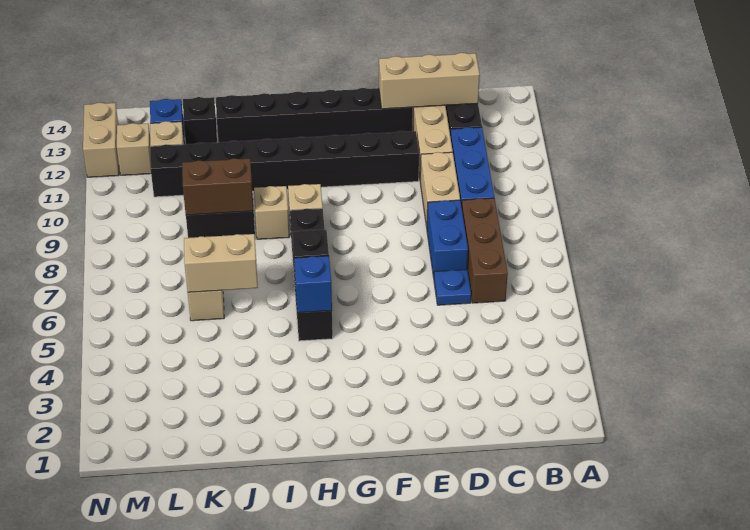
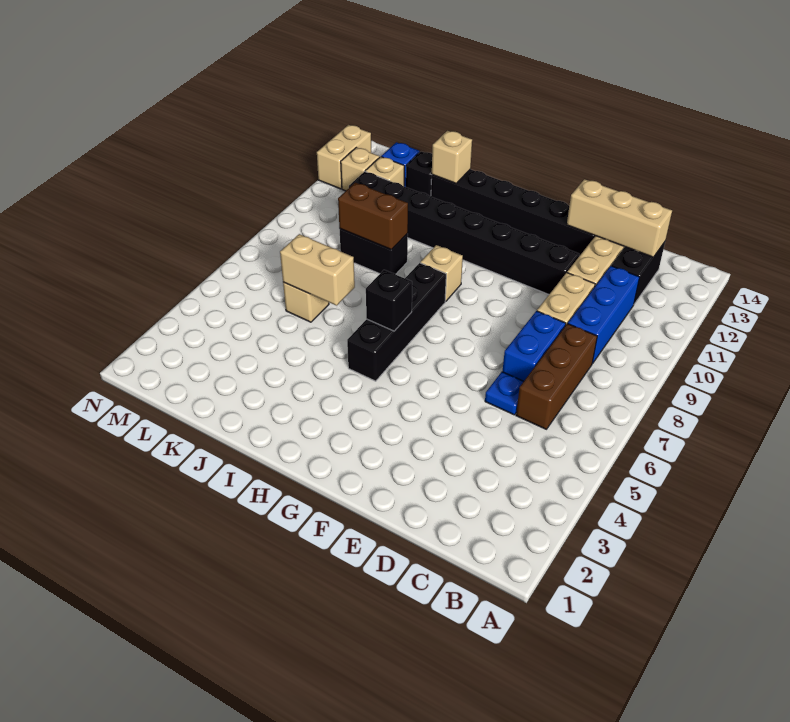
blue 1x1 brick [294,256,332,313] -> none
tan 1x1 brick [254,186,289,239] -> tan 1x1 brick moved to [432,131,472,183]

